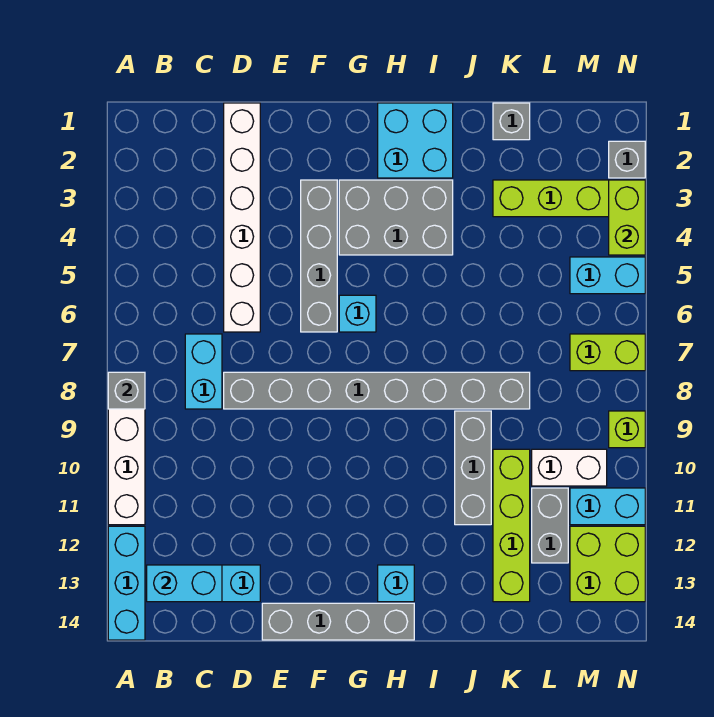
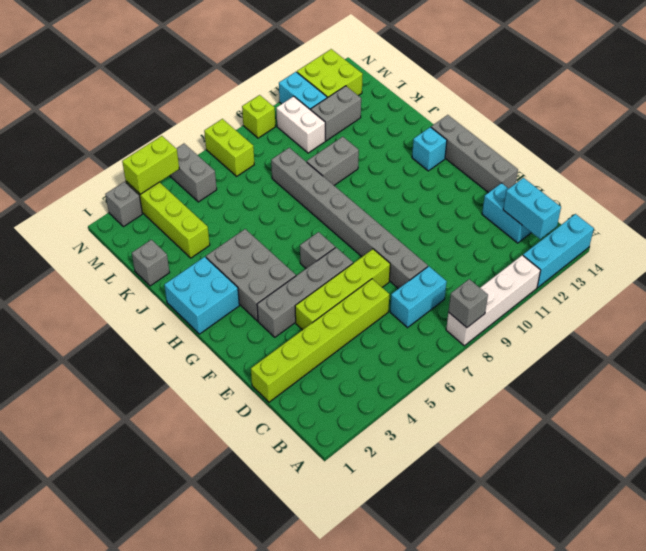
white 1x6 brick [224,103,260,332] -> lime 1x6 brick [251,279,389,402]
cyan 1x1 brick [339,295,376,332] -> grey 1x1 brick [300,232,335,268]
grey 1x3 brick [455,411,491,525] -> grey 1x2 brick [307,137,359,185]
lime 1x4 brick [493,449,530,602] -> lime 1x4 brick moved to [295,249,390,330]
cyan 1x2 brick [570,257,645,294] -> grey 1x2 brick [170,144,217,202]

